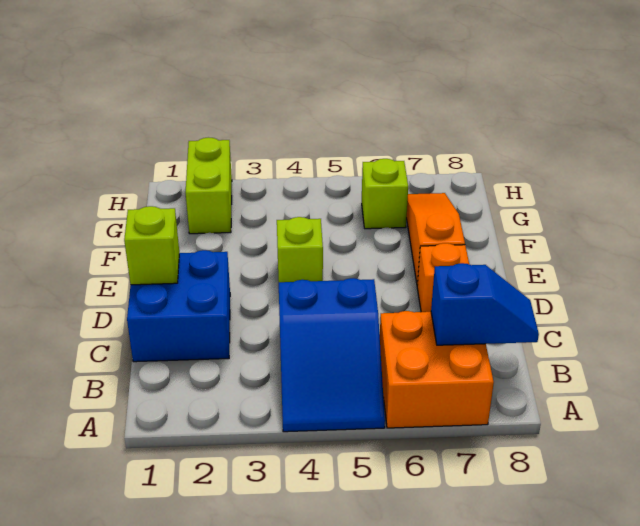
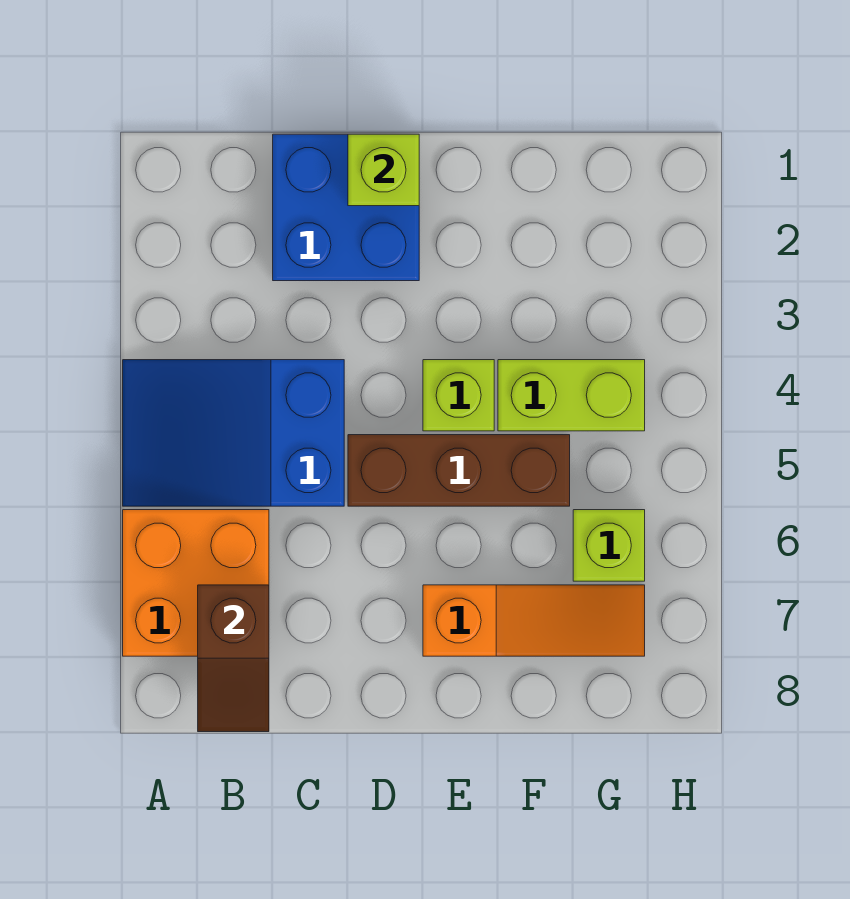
blue 1x2 slope [431,263,539,345] -> brown 1x2 slope [198,585,269,732]
none -> brown 1x3 brick [348,435,570,506]
orange 1x1 brick [417,243,469,312] -> none
lime 1x2 brick [185,137,232,234] -> lime 1x2 brick moved to [498,360,645,431]

